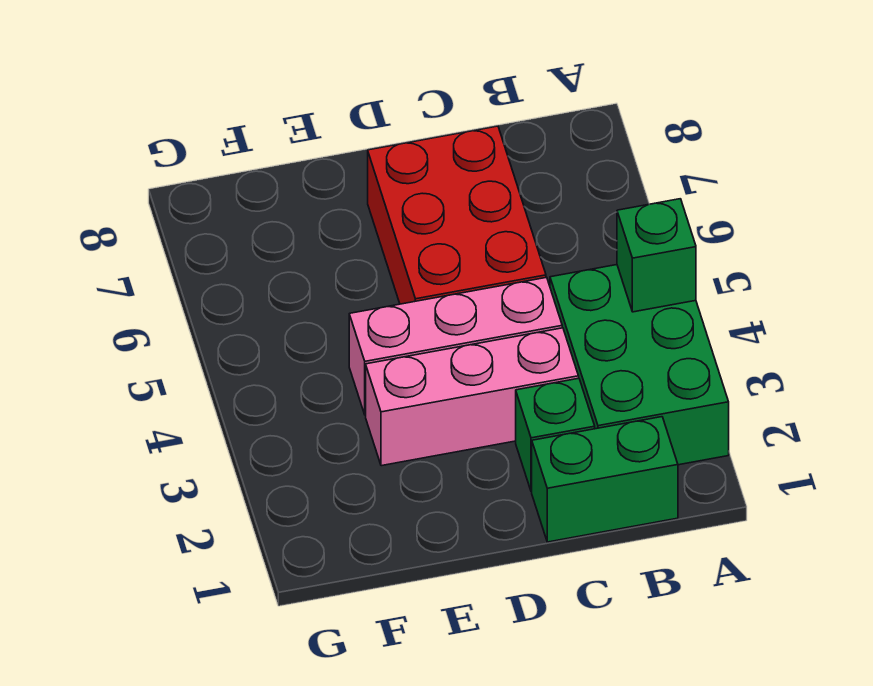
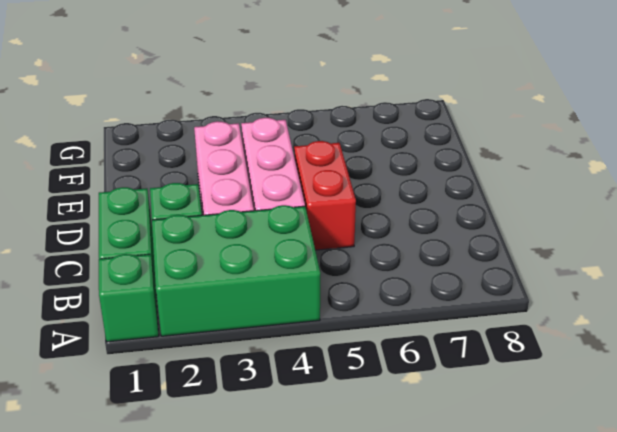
green 1x1 brick [617,199,696,312] -> green 1x1 brick moved to [99,254,159,342]
red 2x3 brick [368,126,546,304] -> red 1x2 brick [294,141,356,250]

